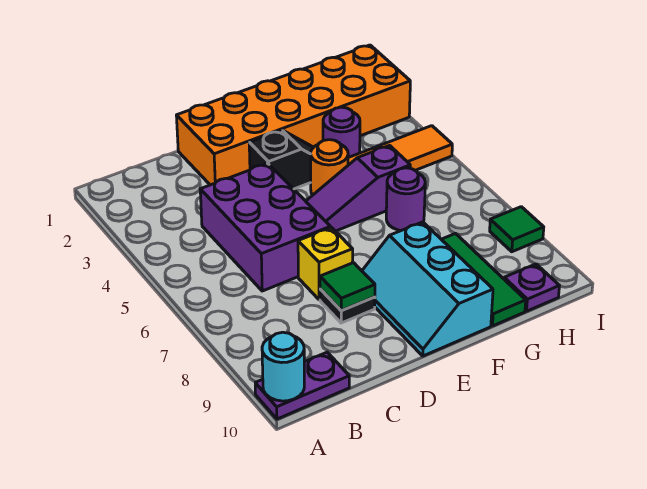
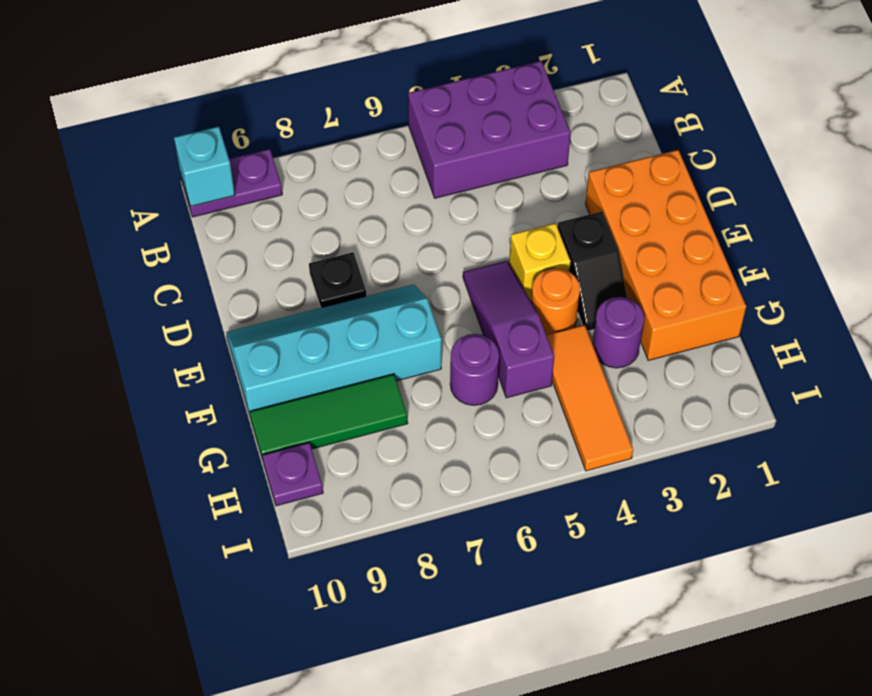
purple 1x2 plate [255,352,349,419] -> purple 1x2 plate turned to [181,149,282,217]
cyan 1x1 round brick [262,332,304,401] -> cyan 1x1 brick [174,126,235,206]
purple 2x3 brick [200,163,330,291] -> purple 2x3 brick moved to [408,61,571,198]
orange 2x6 brick [176,45,410,185] -> orange 2x4 brick [586,150,746,360]
yellow 1x1 brick [298,228,353,300] -> yellow 1x1 brick moved to [509,223,571,301]
green 1x1 tile [320,263,375,311] -> none
cyan 2x3 slope [362,222,493,356] -> cyan 2x4 slope [226,284,442,418]
green 1x1 tile [490,207,544,252] -> none

